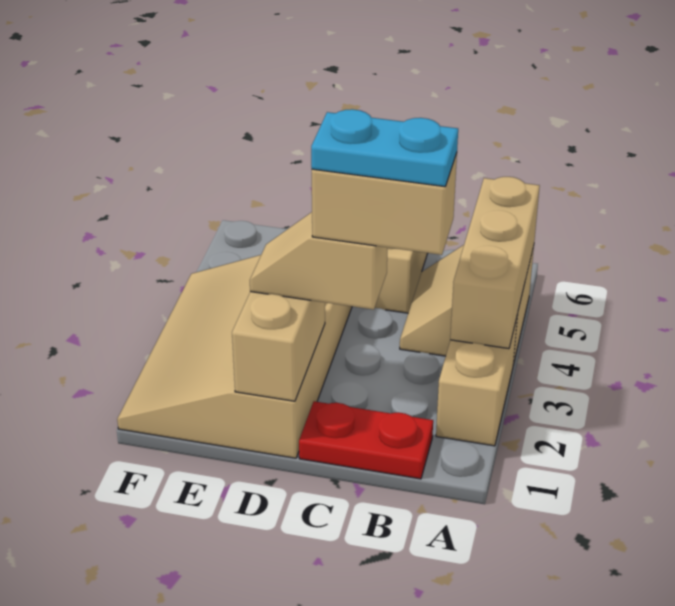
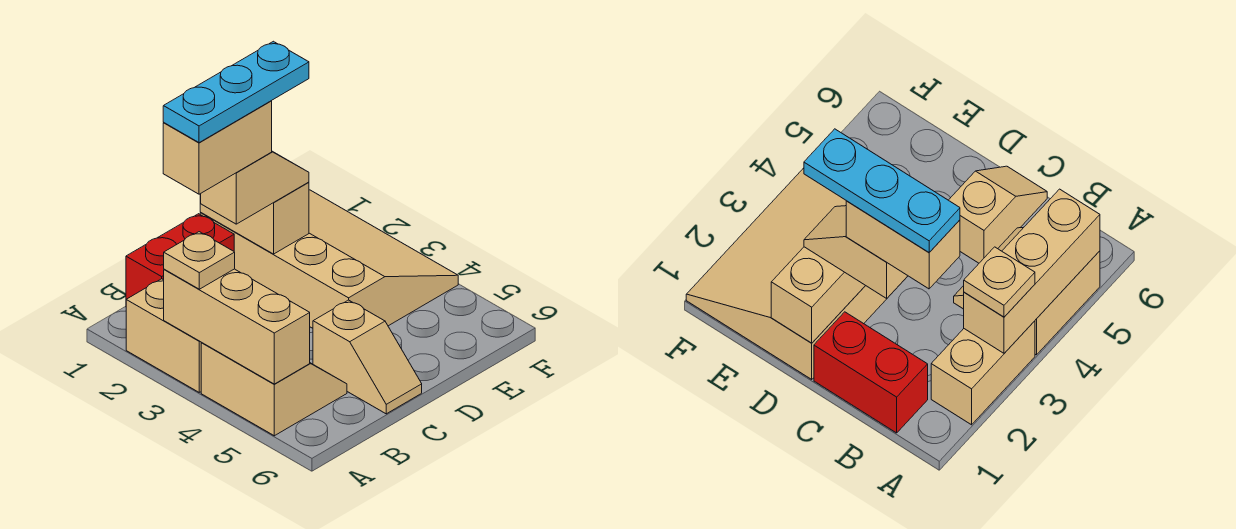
none -> tan 1x1 plate [164,232,235,289]
red 1x2 plate [299,401,433,479] -> red 1x2 brick [126,214,234,300]
cyan 1x2 plate [311,109,458,187] -> cyan 1x3 plate [163,41,309,143]

